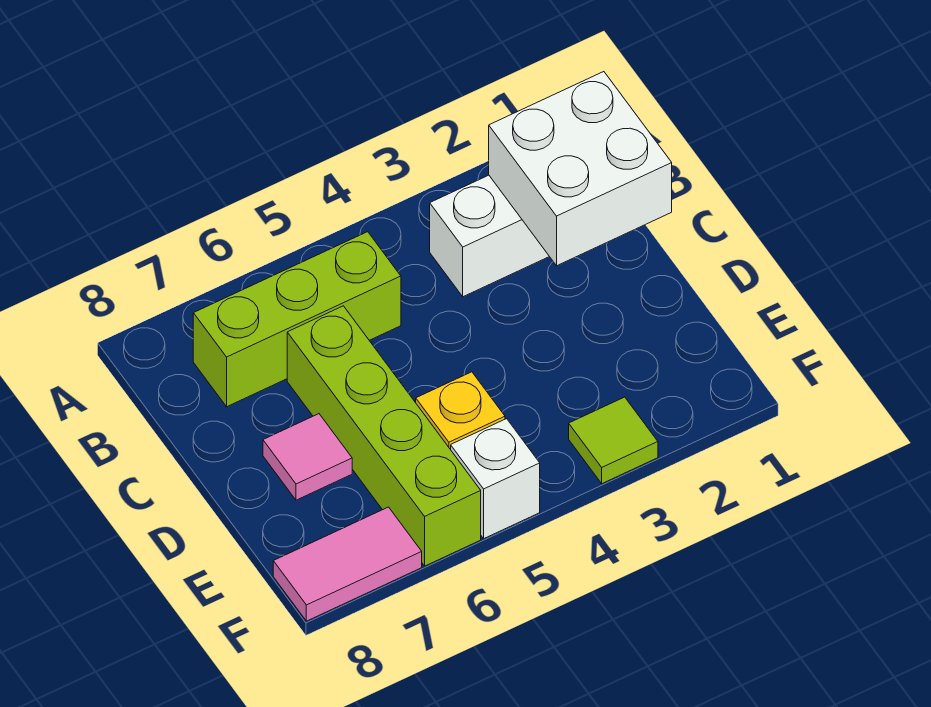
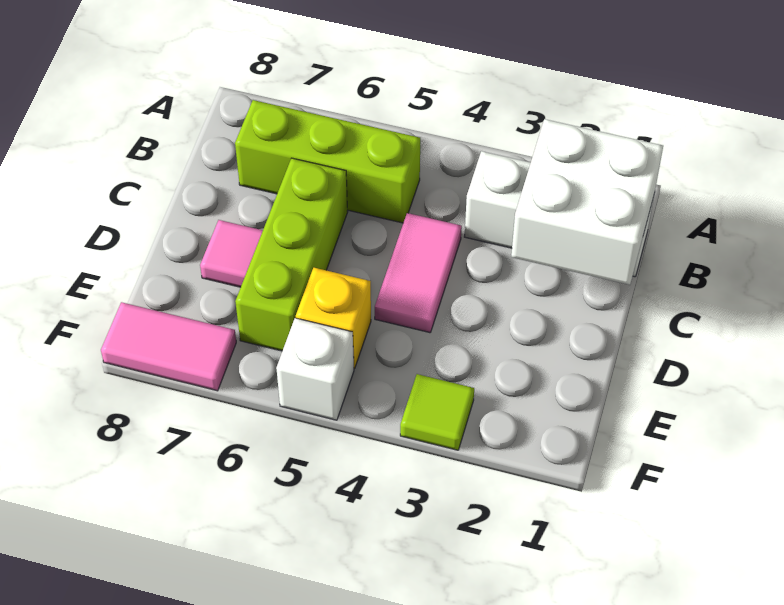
none -> pink 1x2 tile [375,213,462,333]
lime 1x4 brick [287,306,481,566] -> lime 1x3 brick [235,158,348,351]

